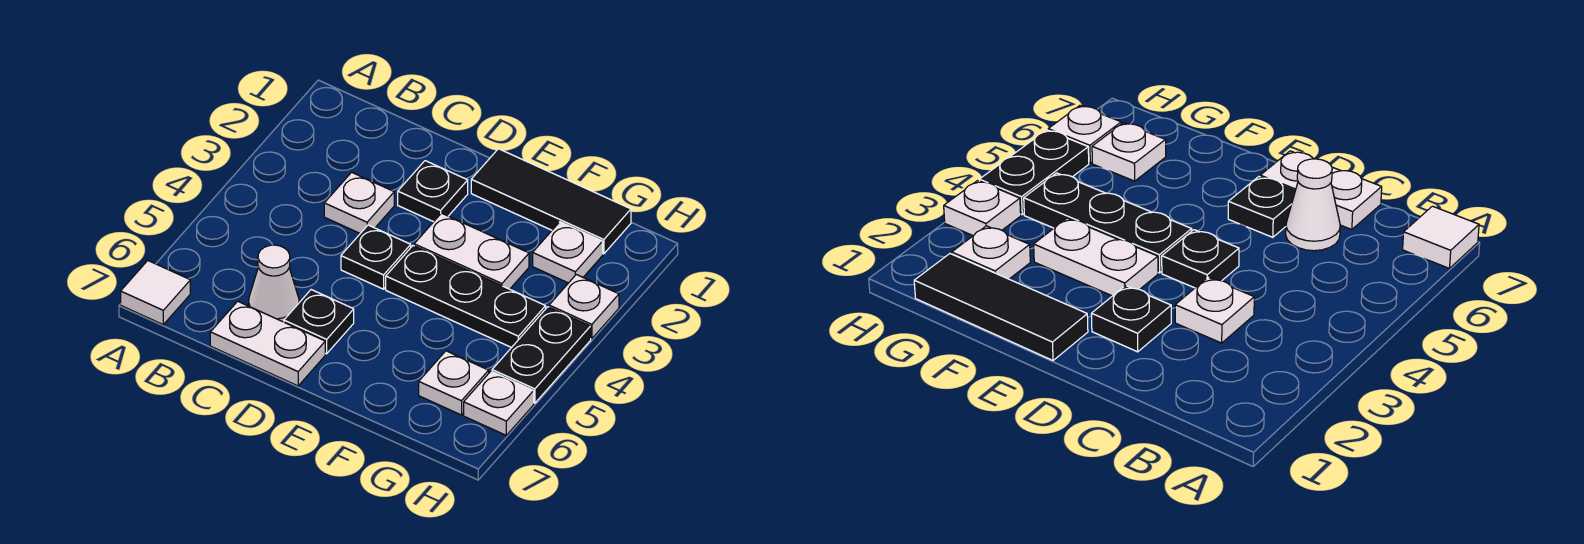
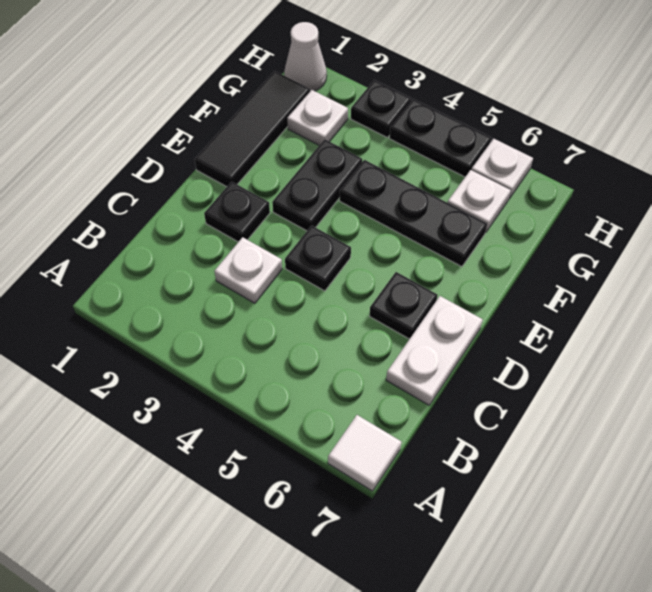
white 1x1 cone [249,245,299,322] -> white 1x1 cone moved to [284,22,327,91]
white 1x2 plate [414,213,529,289] -> black 1x2 plate [272,139,362,231]
black 1x3 plate [386,246,546,348] -> black 1x3 plate turned to [340,160,487,267]
white 1x1 plate [549,275,619,339] -> black 1x1 plate [351,80,411,138]

